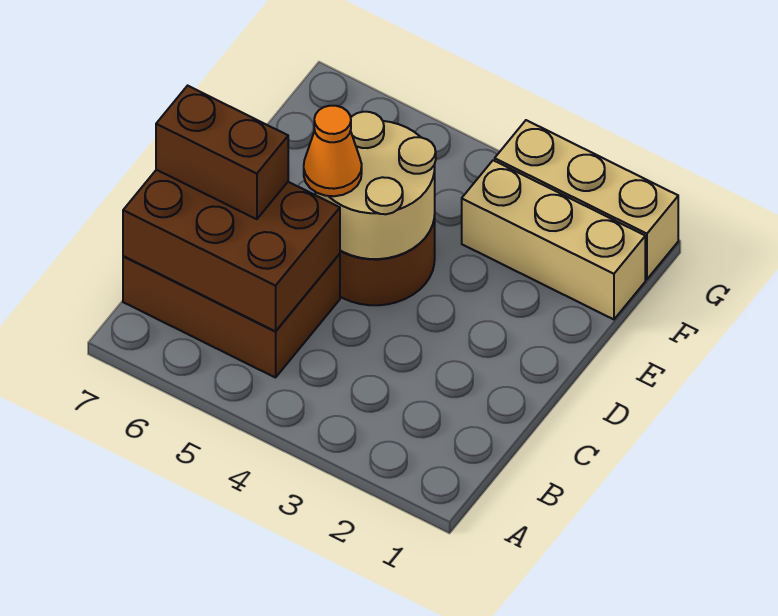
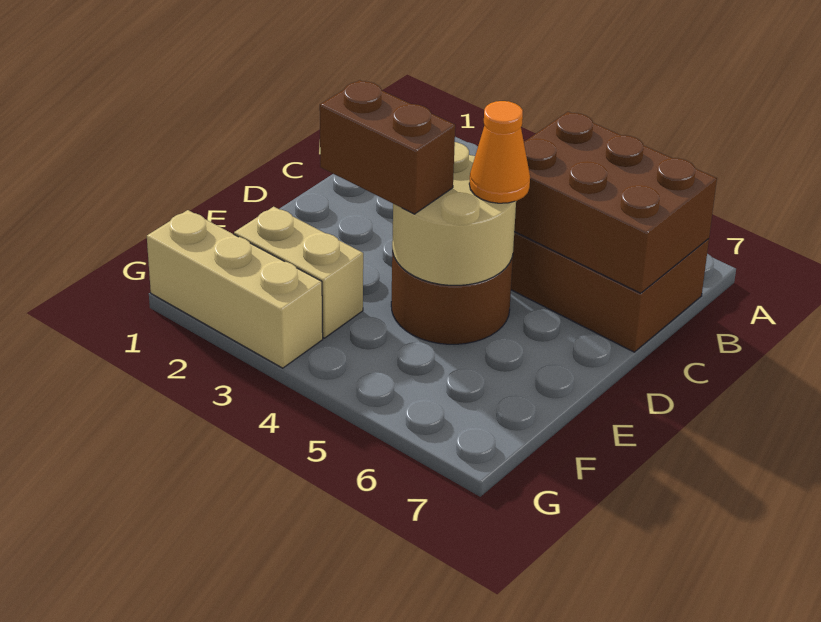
brown 1x2 brick [156,86,288,219] -> brown 1x2 brick moved to [320,80,455,214]
tan 1x3 brick [462,160,645,319] -> tan 1x2 brick [234,207,363,338]

